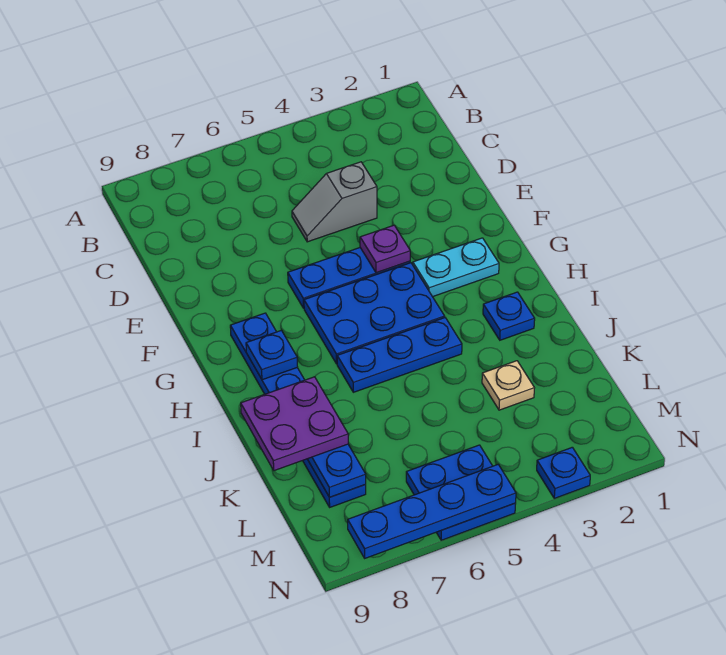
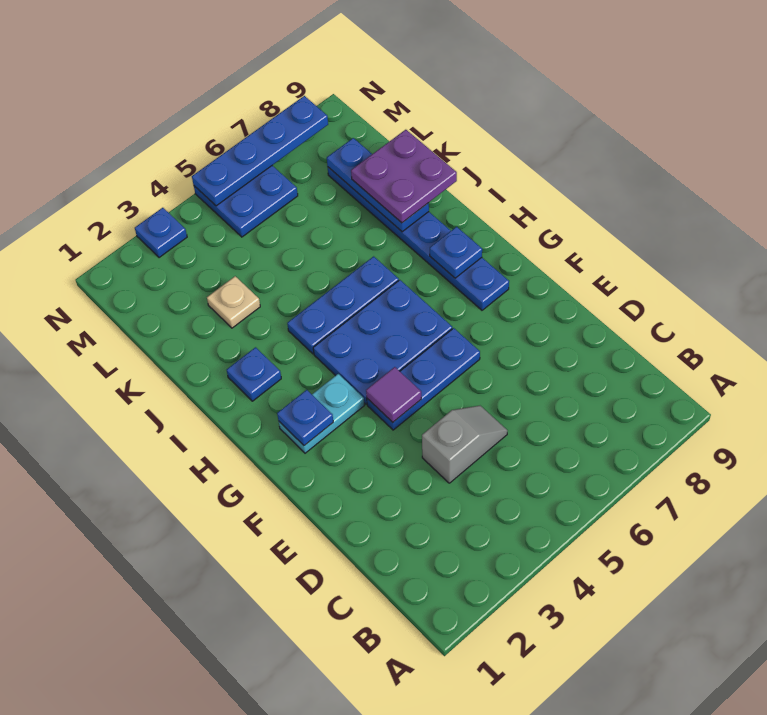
purple 1x1 plate [360,225,410,273] -> purple 1x1 tile [366,367,421,422]
none -> blue 1x1 plate [277,390,333,446]

